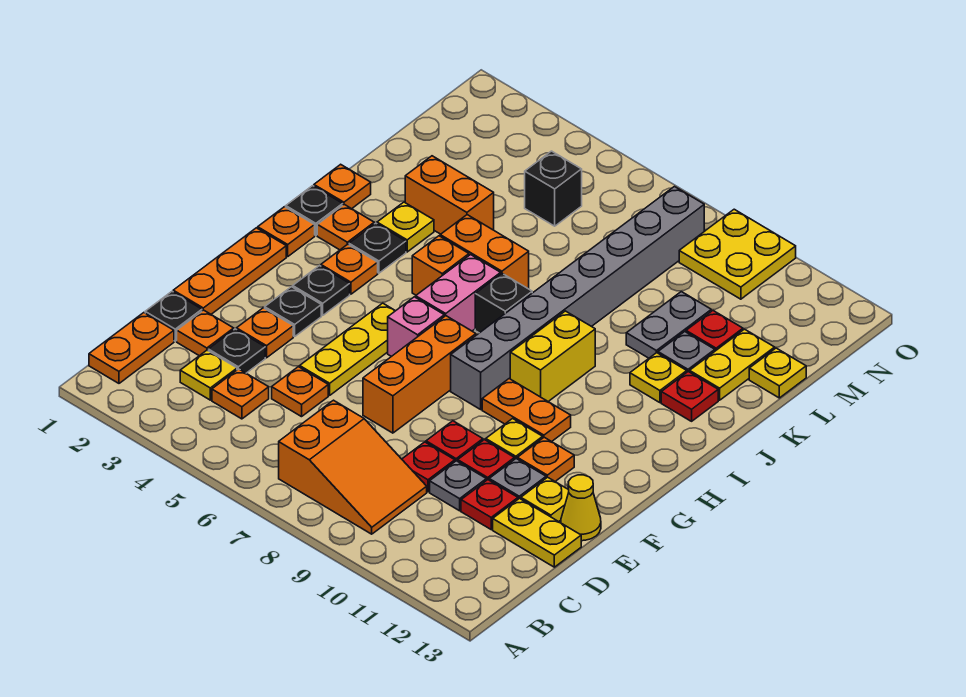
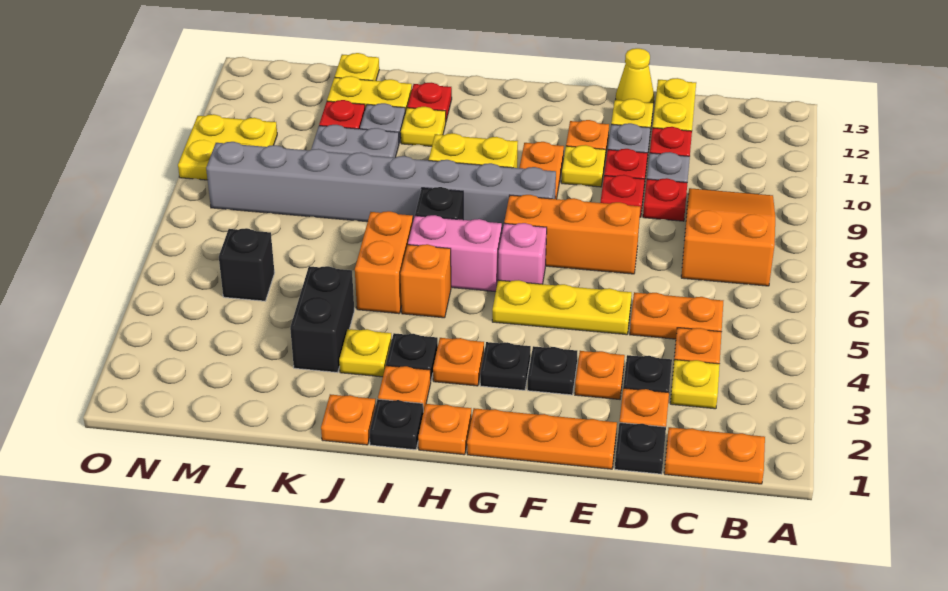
orange 1x1 plate [272,367,328,417] -> orange 1x2 plate [630,292,723,339]
orange 1x2 brick [405,156,494,234] -> black 1x2 brick [290,266,354,372]

